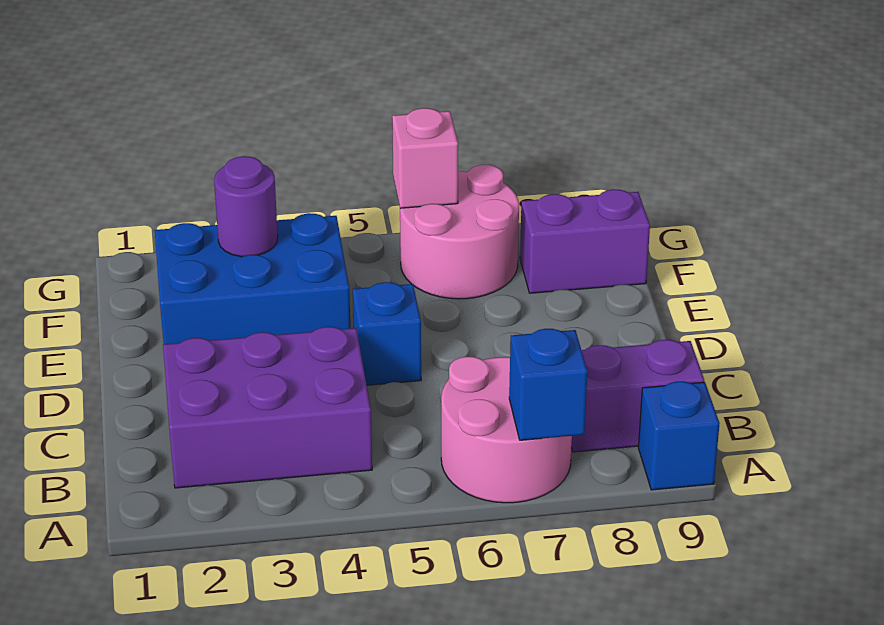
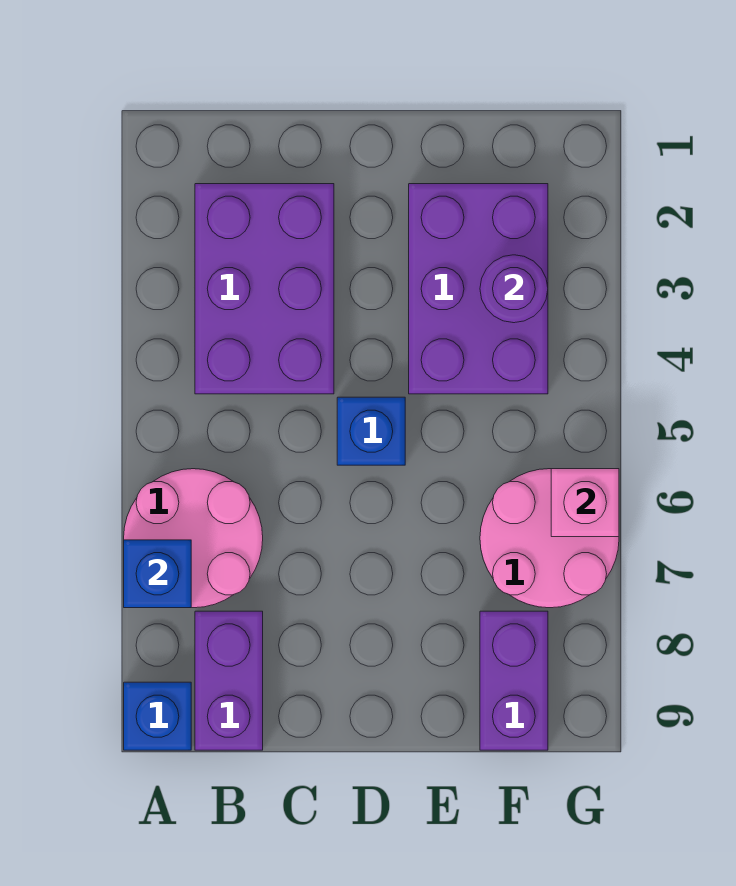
blue 2x3 brick [155,213,350,344] -> purple 2x3 brick [409,184,548,394]

